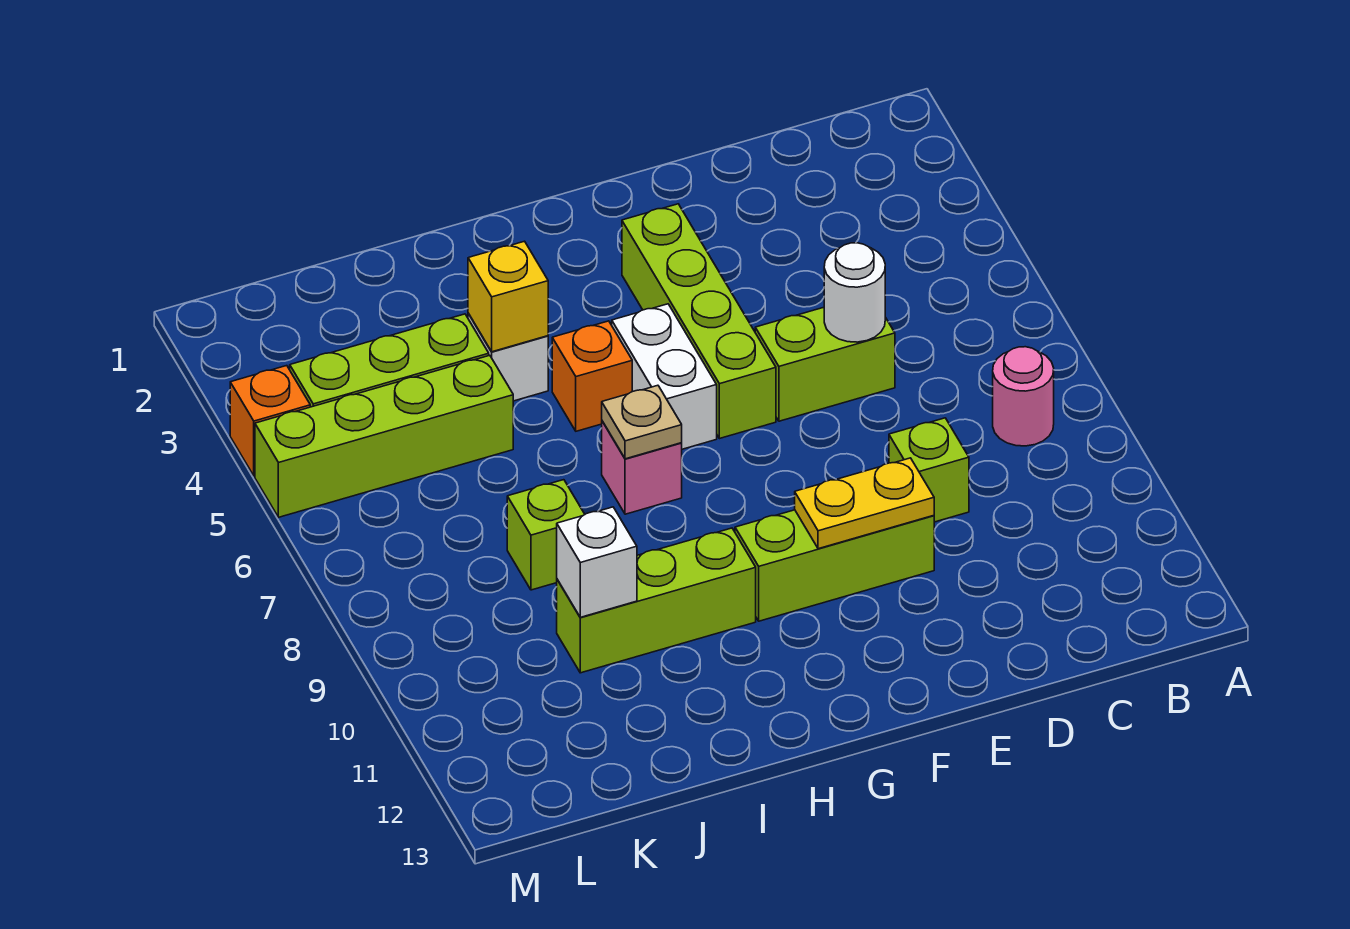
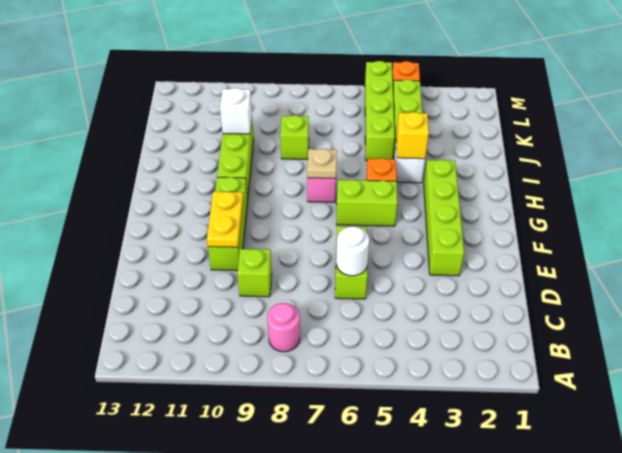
lime 1x4 brick [622,204,776,439] -> lime 1x4 brick turned to [424,160,464,276]
white 1x2 brick [612,304,717,449] -> lime 1x2 brick [336,180,398,226]

